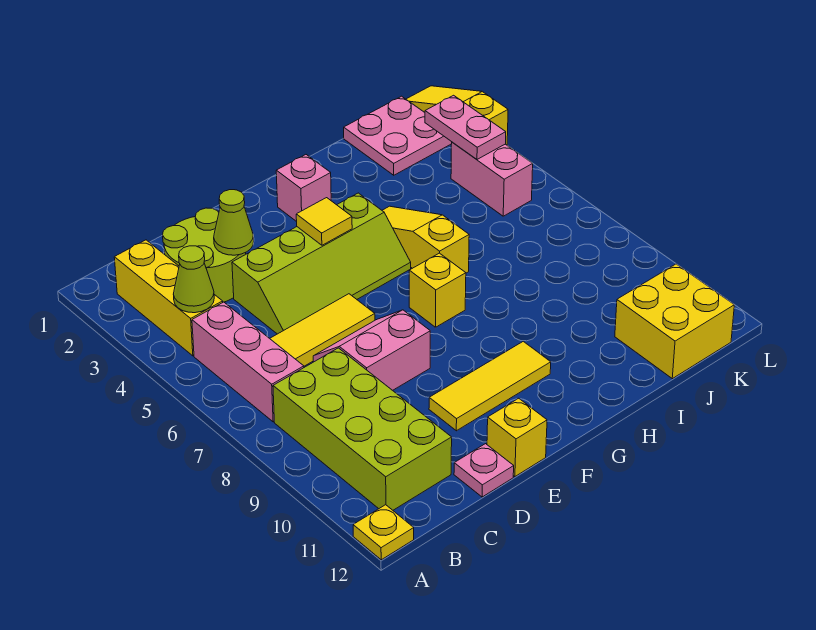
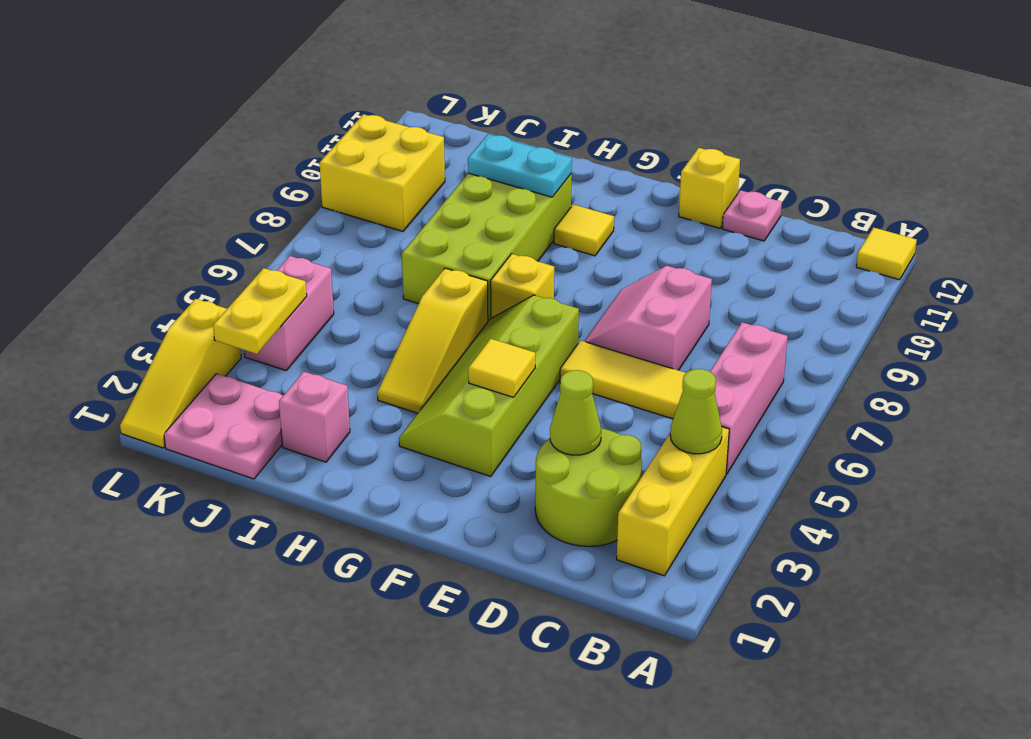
yellow 1x1 plate [353,505,414,560] -> yellow 1x1 tile [856,227,917,280]
lime 2x4 brick [273,348,452,510] -> lime 2x4 brick moved to [402,173,572,321]
lime 2x4 slope [232,193,411,334] -> lime 2x4 slope turned to [399,295,579,476]
pink 2x2 slope [313,310,430,390] -> pink 2x2 slope turned to [584,266,712,370]
yellow 1x3 tile [429,341,551,431] -> yellow 1x1 tile [554,204,614,256]
pink 1x1 brick [276,155,331,222] -> pink 1x1 brick moved to [279,372,350,462]
none -> cyan 1x2 plate [468,134,572,197]
yellow 2x2 brick [615,264,734,379] -> yellow 2x2 brick moved to [320,114,445,231]
pink 1x2 plate [425,95,506,159] -> yellow 1x2 plate [213,268,307,354]

